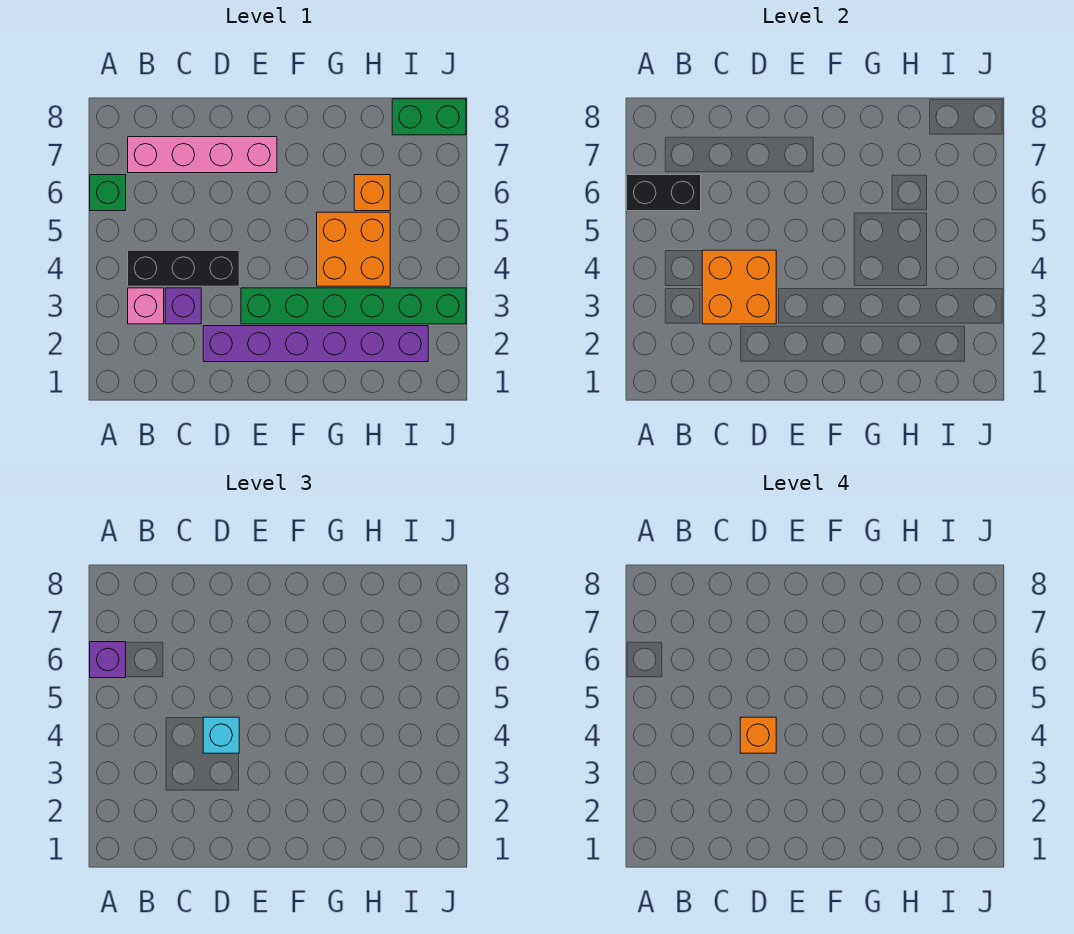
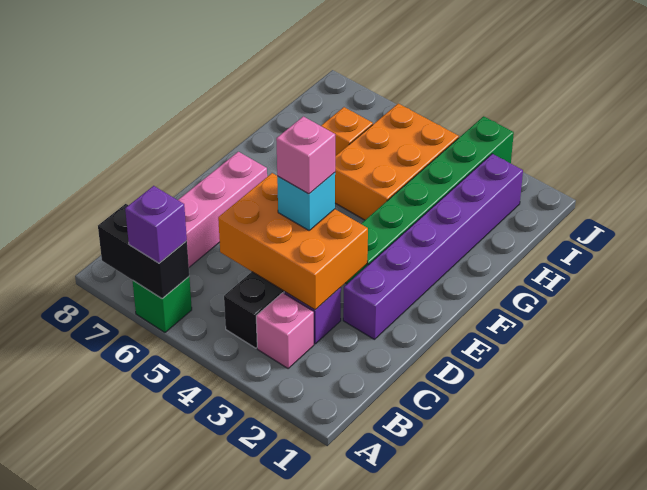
black 1x2 brick [627,175,701,211] -> black 1x2 brick turned to [98,204,189,298]
orange 2x2 brick [702,250,776,324] -> orange 2x3 brick [218,173,368,310]
orange 1x1 brick [740,717,776,753] -> pink 1x1 brick [276,116,335,194]
orange 2x2 brick [317,212,390,286] -> orange 2x3 brick [335,104,459,220]
green 1x2 brick [392,99,466,135] -> none

